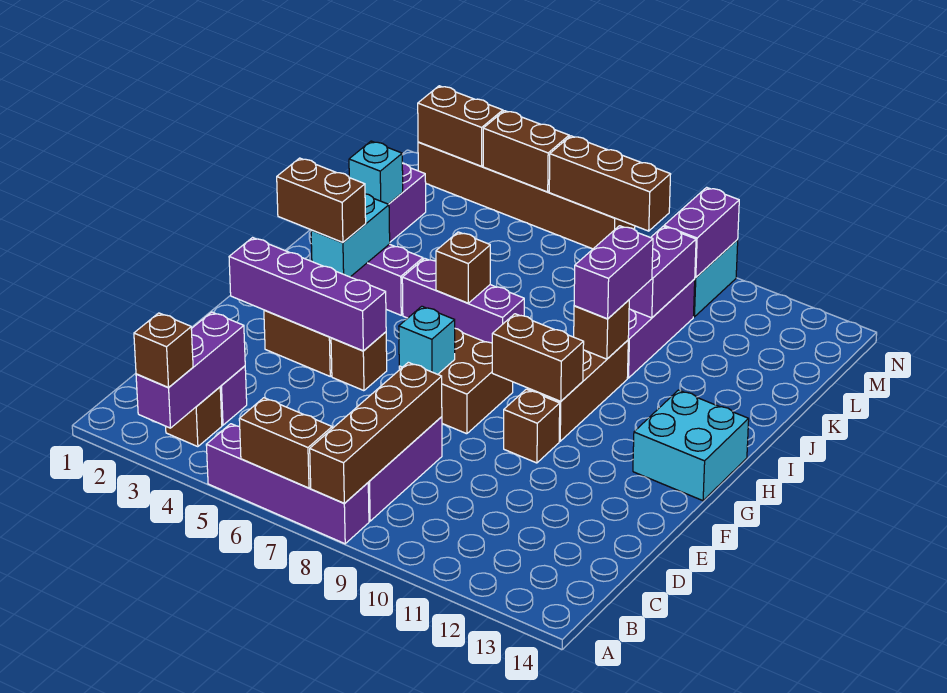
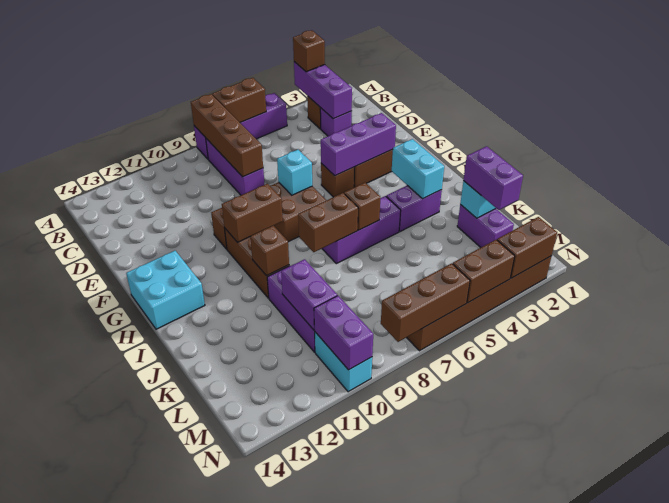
purple 1x4 brick [229,238,386,351] -> purple 1x3 brick [321,113,396,176]
brown 1x2 brick [277,158,366,243] -> brown 1x2 brick moved to [298,193,358,252]
purple 1x2 brick [574,226,653,319] -> purple 1x2 brick moved to [463,146,523,210]

